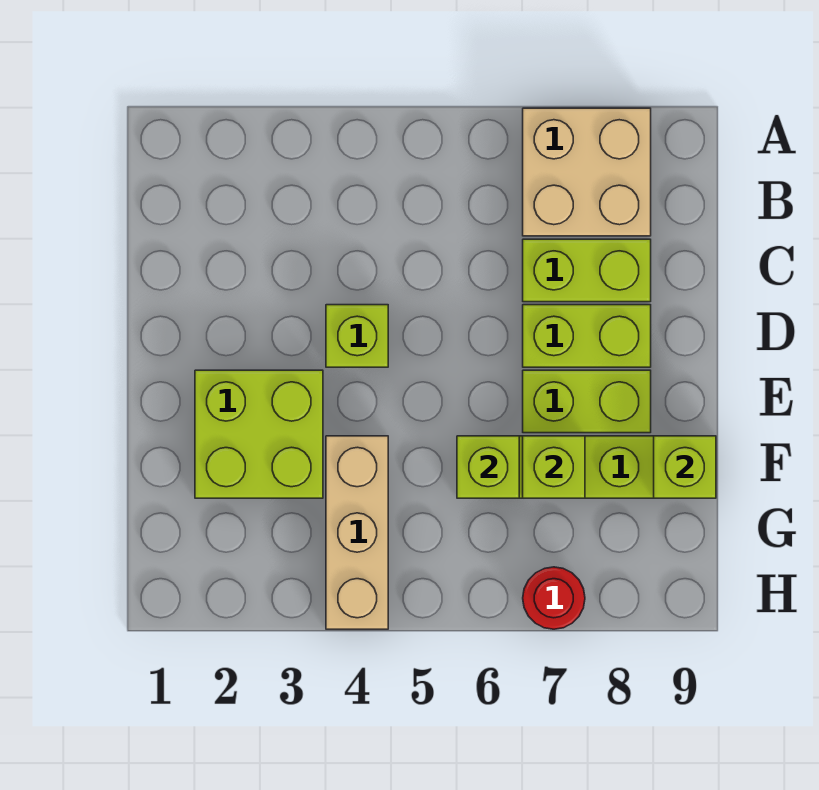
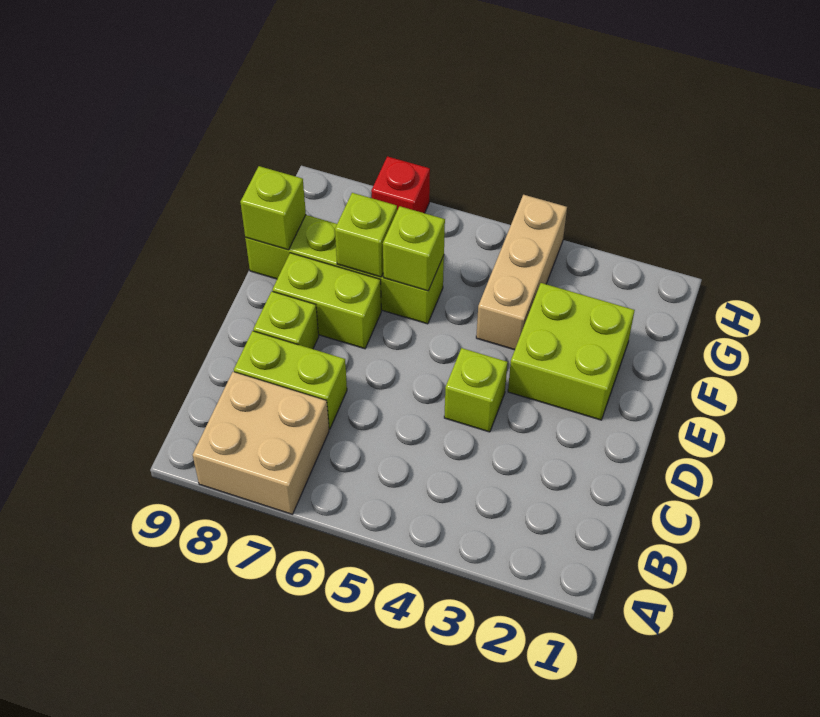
lime 1x2 brick [523,305,651,367] -> lime 1x1 brick [253,291,319,349]
red 1x1 round brick [523,567,585,629] -> red 1x1 brick [371,156,430,213]

